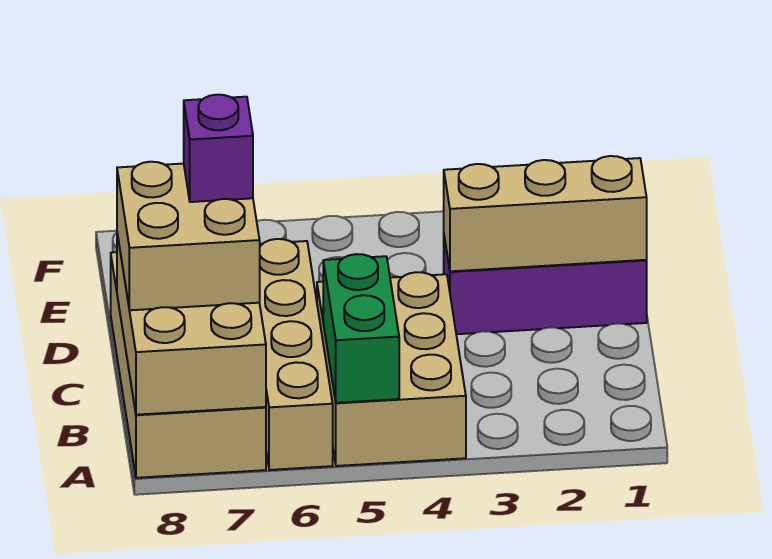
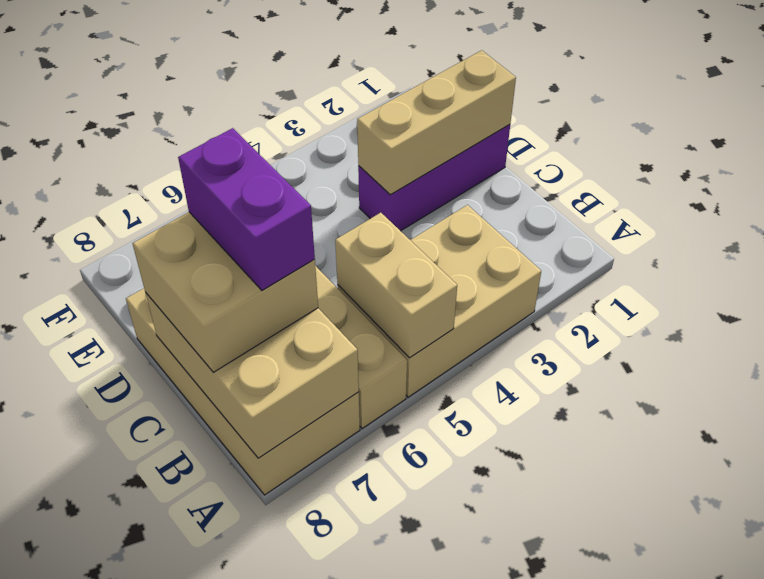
tan 2x3 brick [317,272,466,466] -> tan 2x3 brick turned to [337,205,541,397]
green 1x2 brick [323,254,399,403] -> tan 1x2 brick [335,213,457,358]
purple 1x1 brick [184,95,253,202] -> purple 1x2 brick [178,128,315,290]

